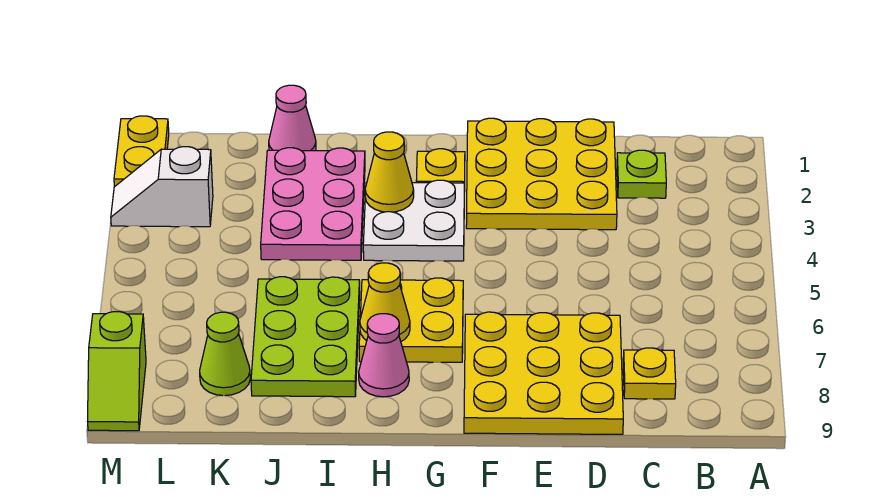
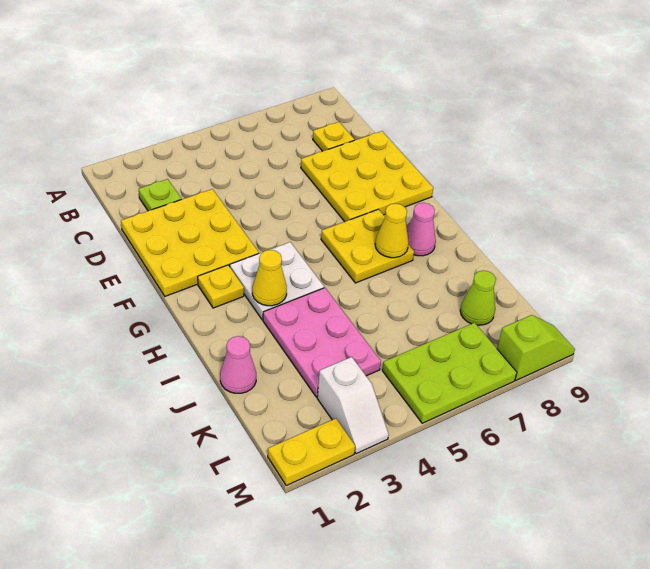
pink 2x3 plate [261,148,365,260] -> pink 2x3 plate turned to [263,288,381,397]
lime 2x3 plate [251,277,360,397] -> lime 2x3 plate moved to [382,323,517,423]

